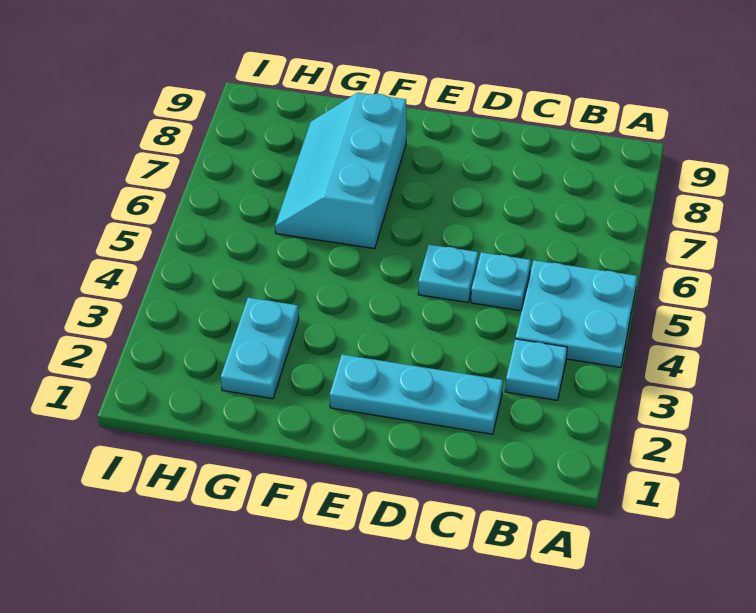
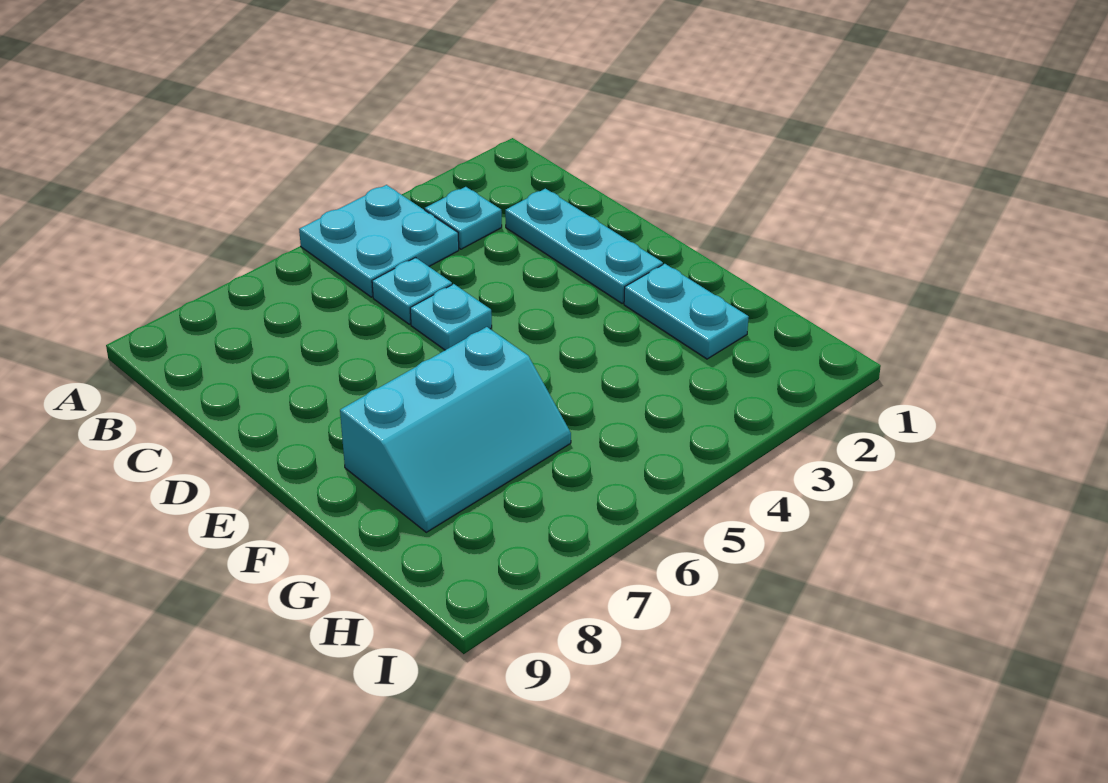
cyan 1x2 plate [221,298,299,399] -> cyan 1x2 plate turned to [624,264,749,359]

